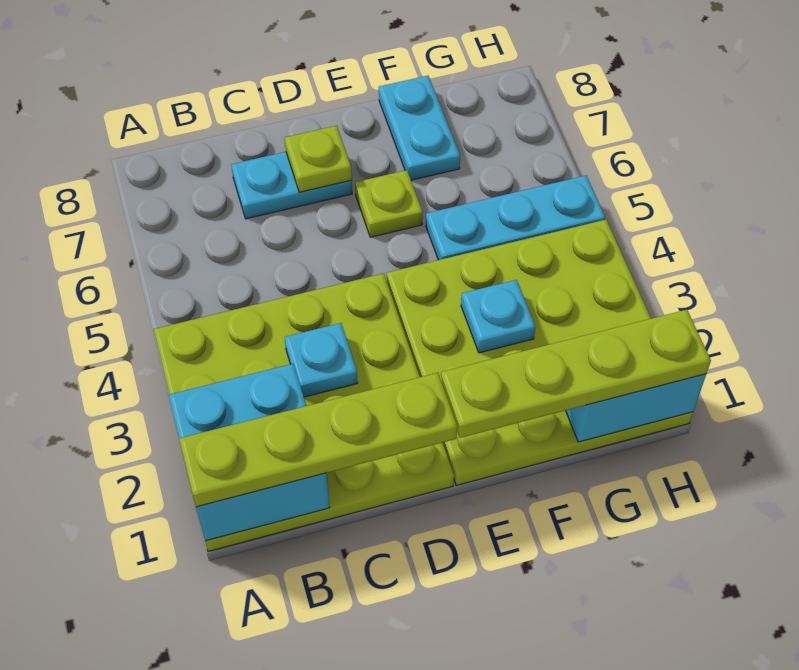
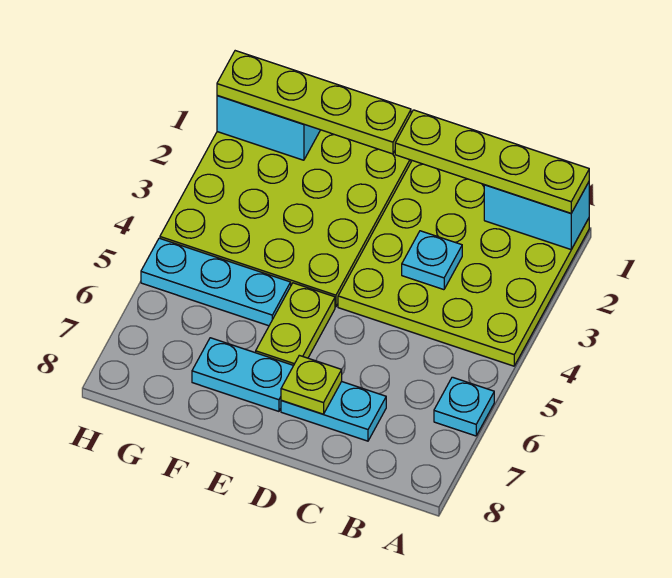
cyan 2x2 brick [169,364,330,541] -> cyan 1x2 brick [484,182,589,249]
lime 1x1 plate [355,170,423,237] -> lime 1x2 plate [256,283,335,365]
cyan 1x1 plate [461,280,535,353] -> cyan 1x1 plate moved to [434,377,494,436]
cyan 1x2 plate [379,76,460,180] -> cyan 1x2 plate turned to [192,338,294,411]

